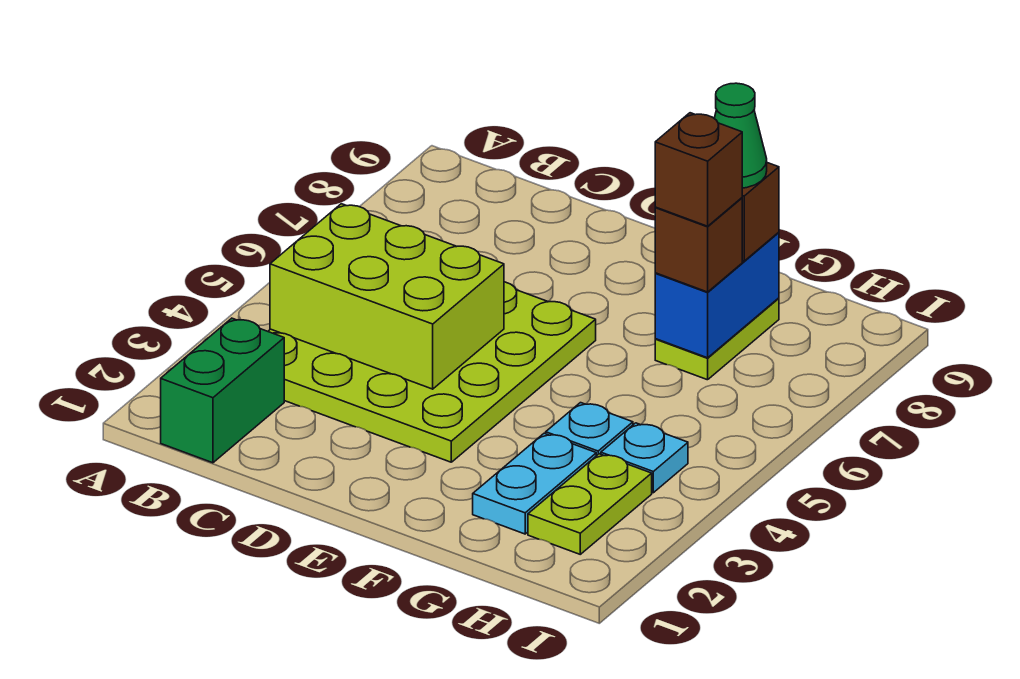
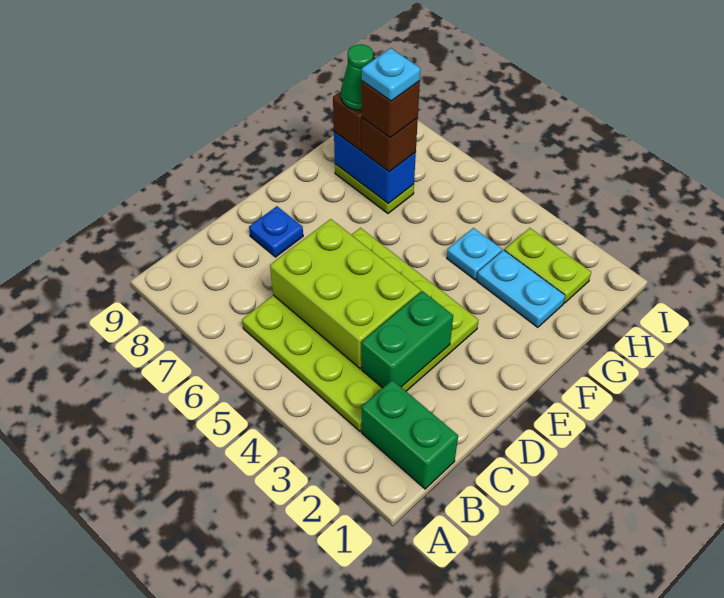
lime 2x3 brick [270,204,504,389] -> lime 2x3 brick turned to [270,219,421,369]
none -> green 1x2 brick [362,291,453,388]
none -> blue 1x1 plate [249,206,303,257]
cyan 1x1 plate [601,423,688,493] -> cyan 1x1 plate moved to [362,48,421,101]

